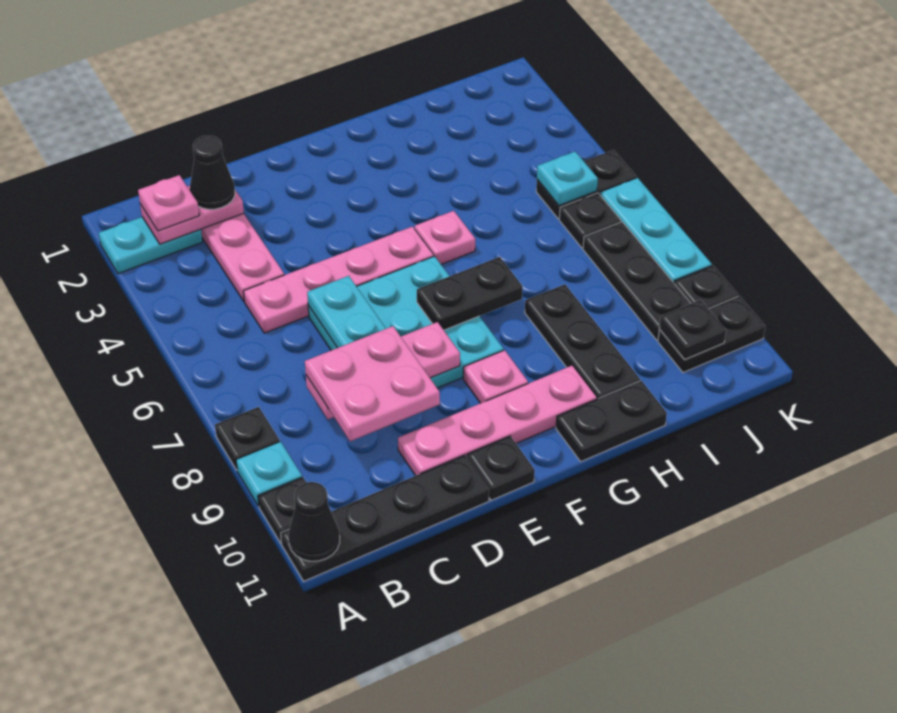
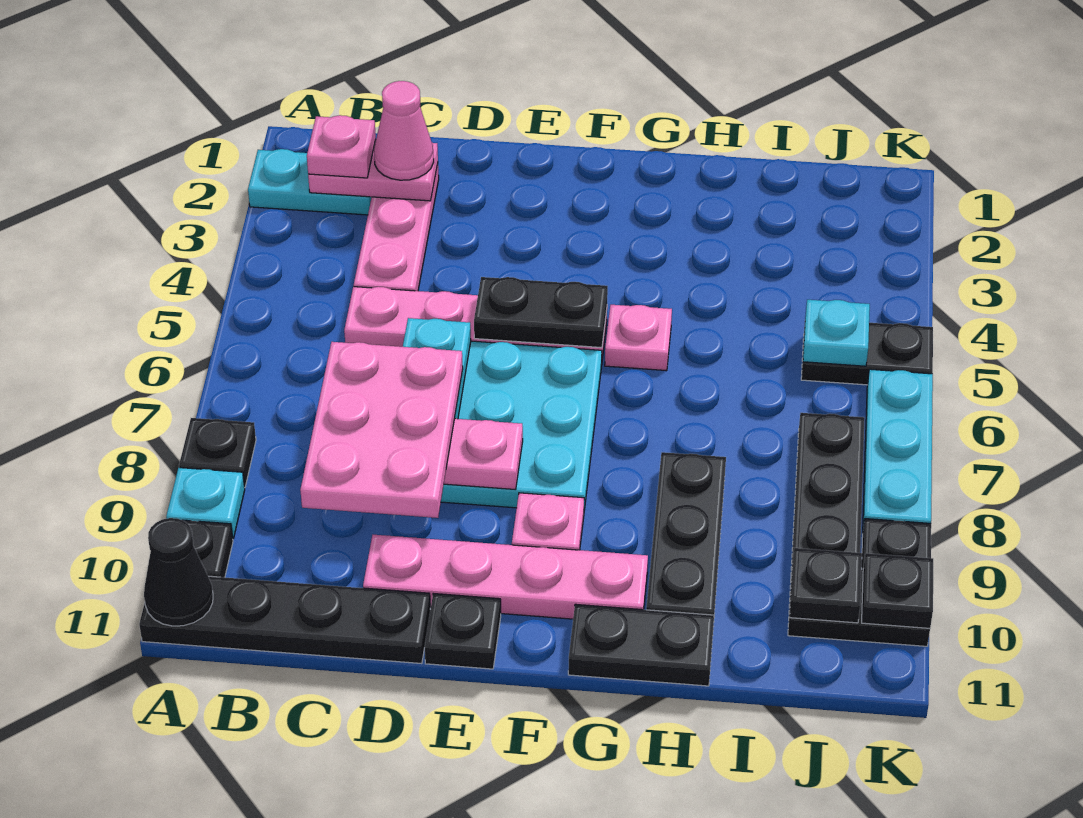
black 1x1 cone [190,136,235,209] -> pink 1x1 cone [374,81,434,180]
pink 2x2 plate [305,326,440,441] -> pink 2x3 plate [300,342,463,518]
black 1x2 plate [417,257,523,330] -> black 1x2 plate moved to [474,277,608,348]
black 1x1 plate [559,193,621,248] -> black 1x1 plate moved to [862,553,933,628]

